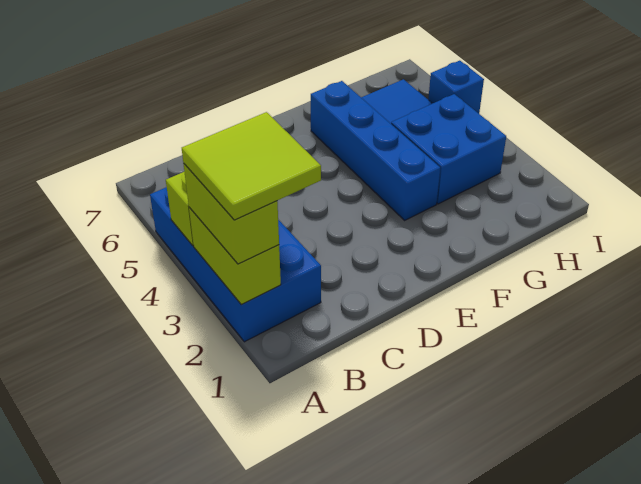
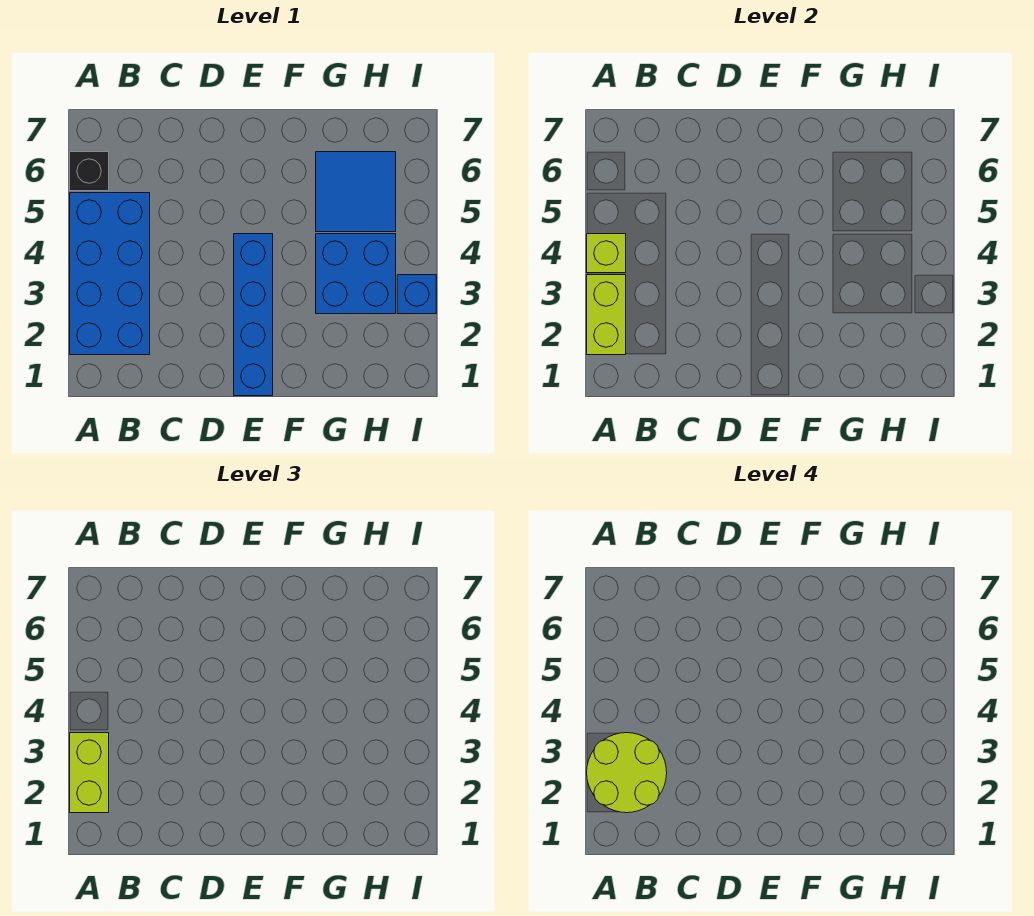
lime 2x2 tile [182,112,321,220] -> lime 2x2 round brick [587,733,667,813]
none -> black 1x1 brick [70,152,109,191]
blue 1x4 brick [311,81,440,220] -> blue 1x4 brick moved to [234,234,273,396]
blue 1x1 brick [428,61,484,113] -> blue 1x1 brick moved to [397,275,436,314]

